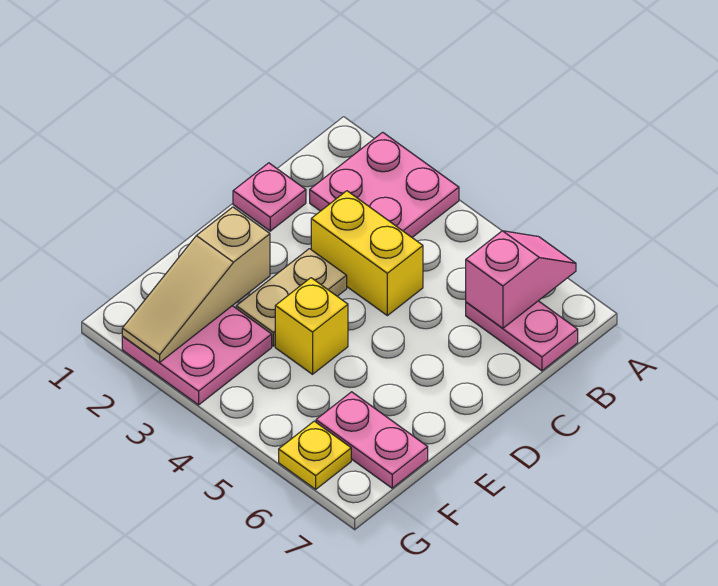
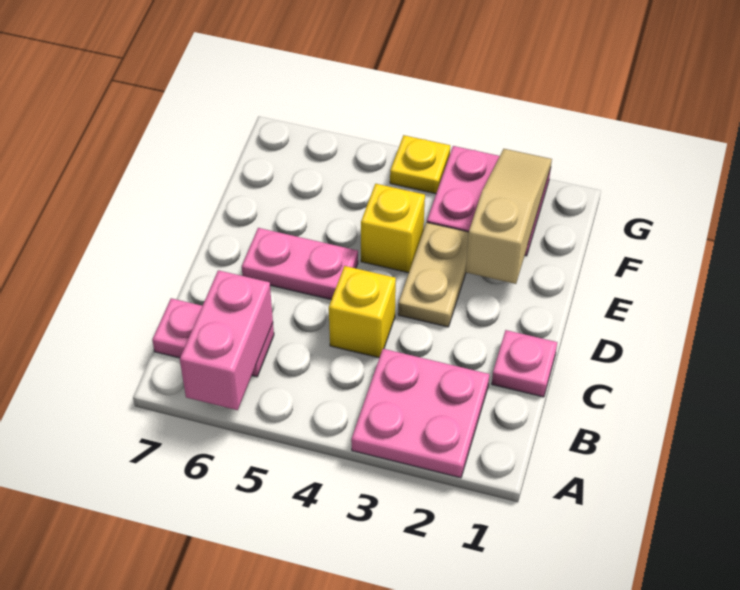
pink 1x2 slope [466,231,576,328] -> pink 1x2 brick [180,270,273,410]
yellow 1x2 brick [311,191,423,316] -> yellow 1x1 brick [329,266,396,358]
pink 1x2 plate [316,392,428,488] -> pink 1x2 plate moved to [242,228,358,300]
yellow 1x1 plate [279,421,351,489] -> yellow 1x1 plate moved to [390,135,450,194]

